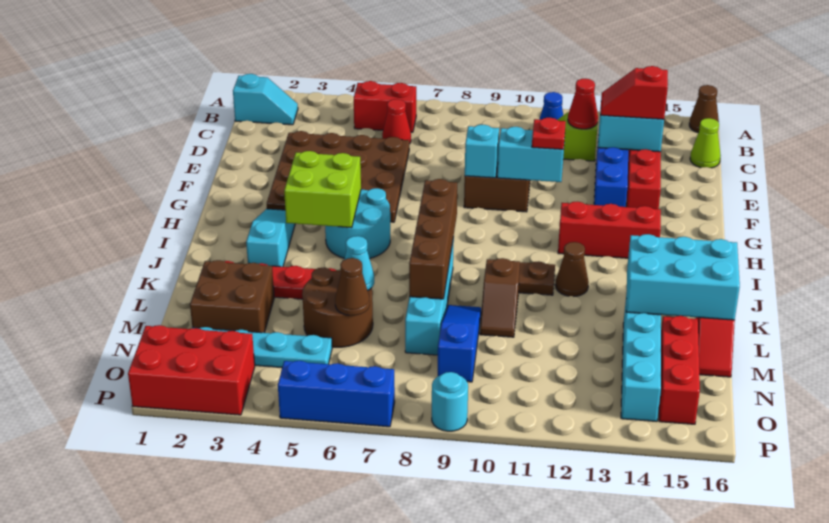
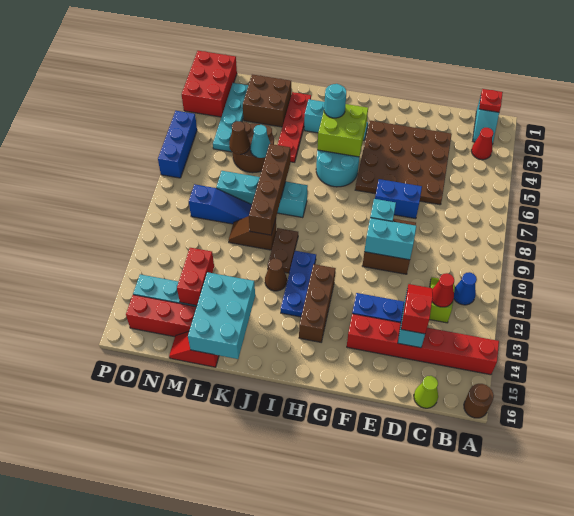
brown 1x1 cone [689,85,719,133] -> brown 1x1 round brick [464,384,494,418]
red 1x2 brick [354,81,416,132] -> red 1x2 brick moved to [177,248,214,306]
red 1x1 cone [382,99,411,144] -> red 1x1 cone moved to [471,128,494,160]
none -> blue 1x2 brick [375,179,422,219]
cyan 1x2 brick [497,127,564,182] -> cyan 1x2 brick turned to [364,218,416,260]
red 1x1 plate [532,118,566,149] -> red 1x1 plate moved to [479,89,503,112]
red 1x3 brick [558,202,661,258] -> brown 1x3 brick [299,264,336,342]
brown 1x4 brick [409,179,457,299] -> brown 1x4 brick turned to [249,144,290,235]
none -> blue 1x3 plate [281,251,316,317]
cyan 1x1 round brick [432,372,468,431] -> cyan 1x1 round brick moved to [324,84,346,118]

